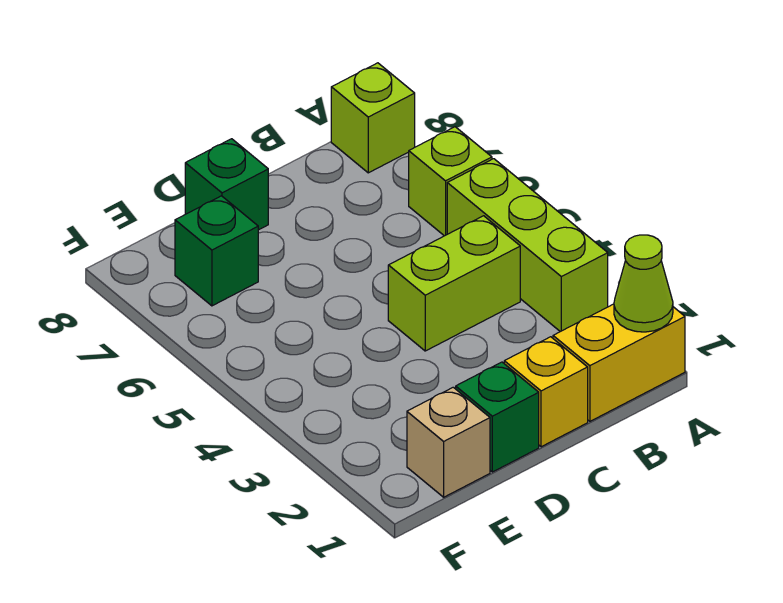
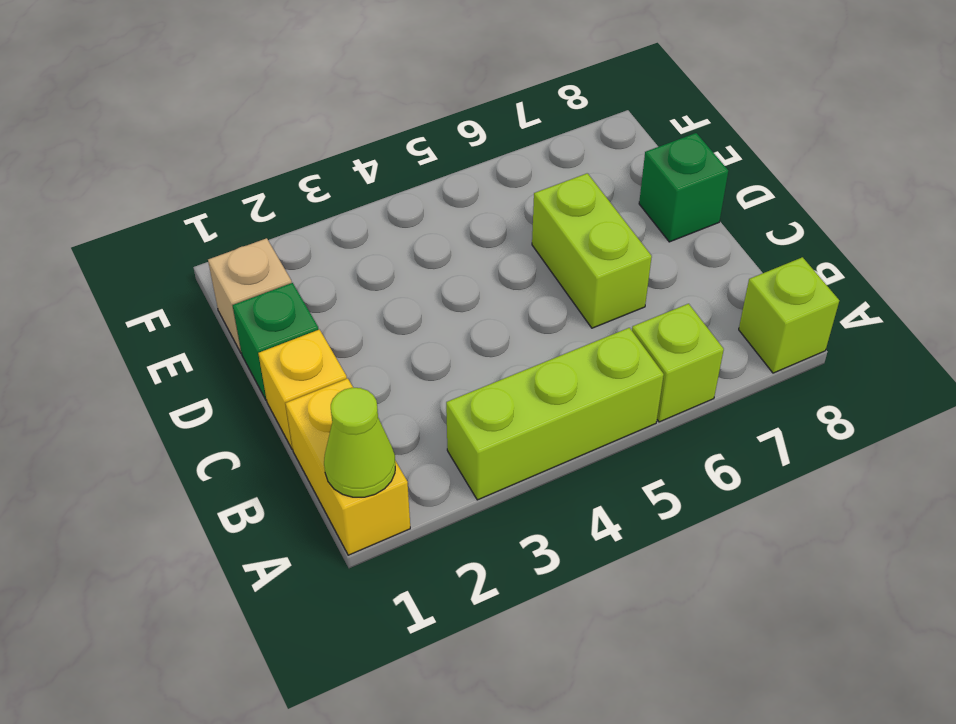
lime 1x2 brick [388,216,520,351] -> lime 1x2 brick moved to [532,173,652,328]
green 1x1 brick [175,196,258,306] -> none

